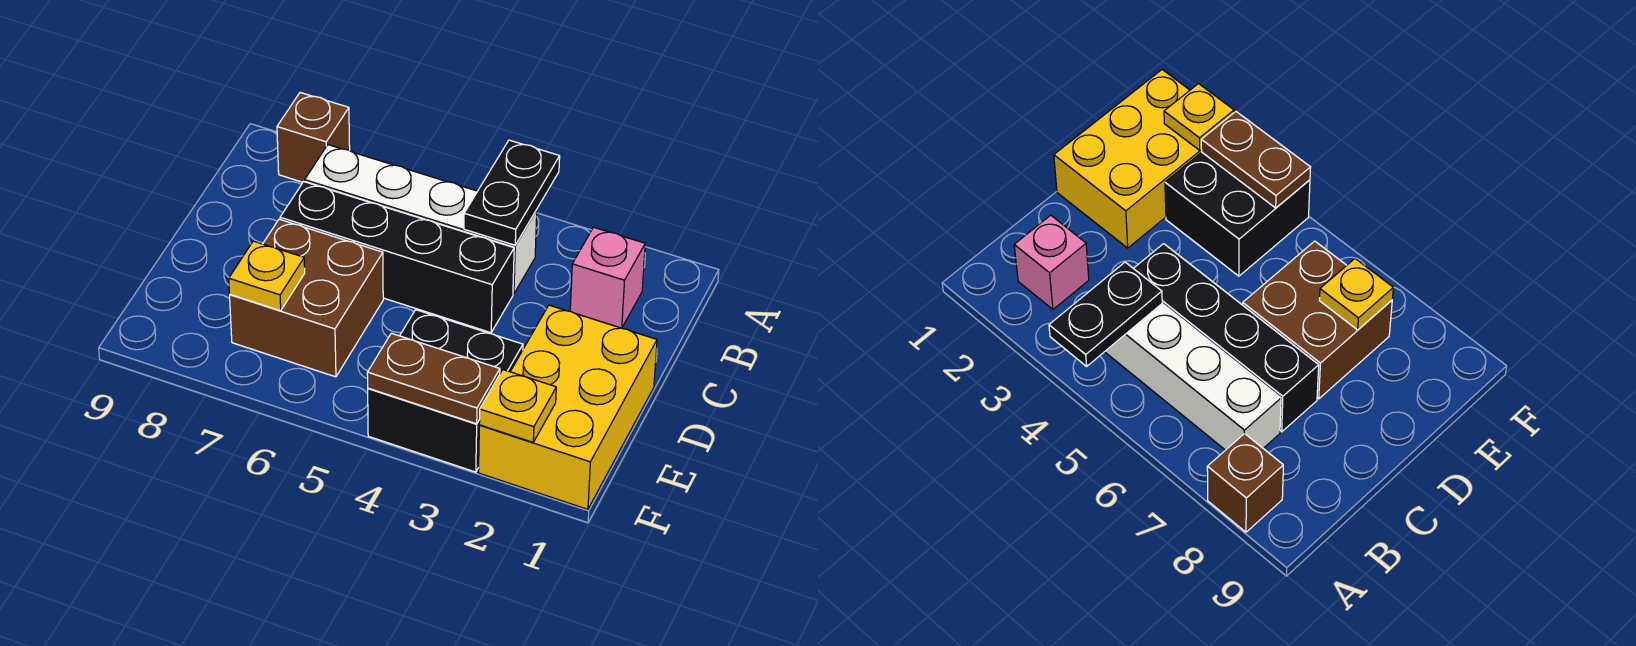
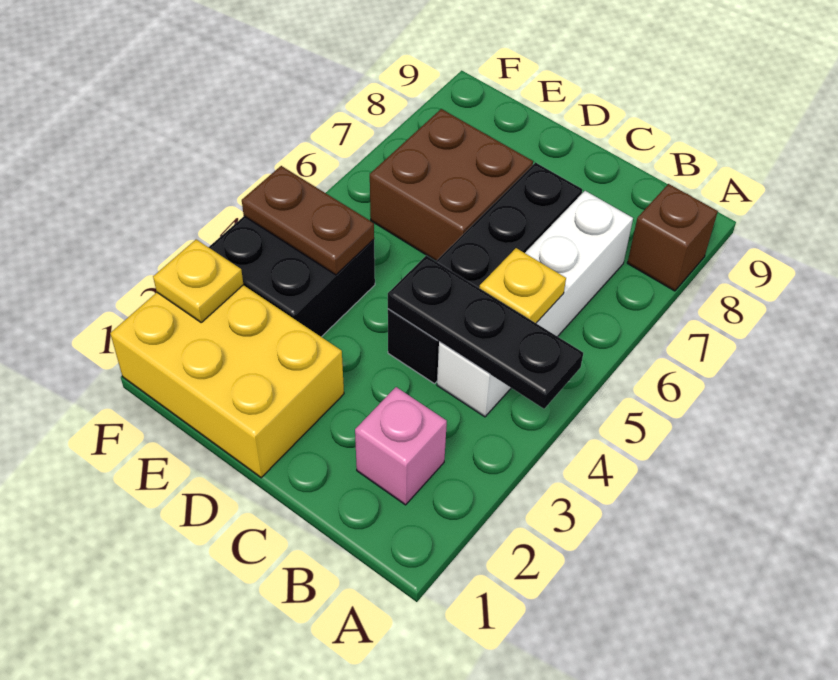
black 1x2 plate [464,140,560,245] -> black 1x3 plate [388,256,583,409]
yellow 1x1 plate [229,241,305,311] -> yellow 1x1 plate moved to [479,248,566,323]
brown 1x2 plate [367,333,500,424] -> brown 1x2 plate turned to [242,166,374,275]

